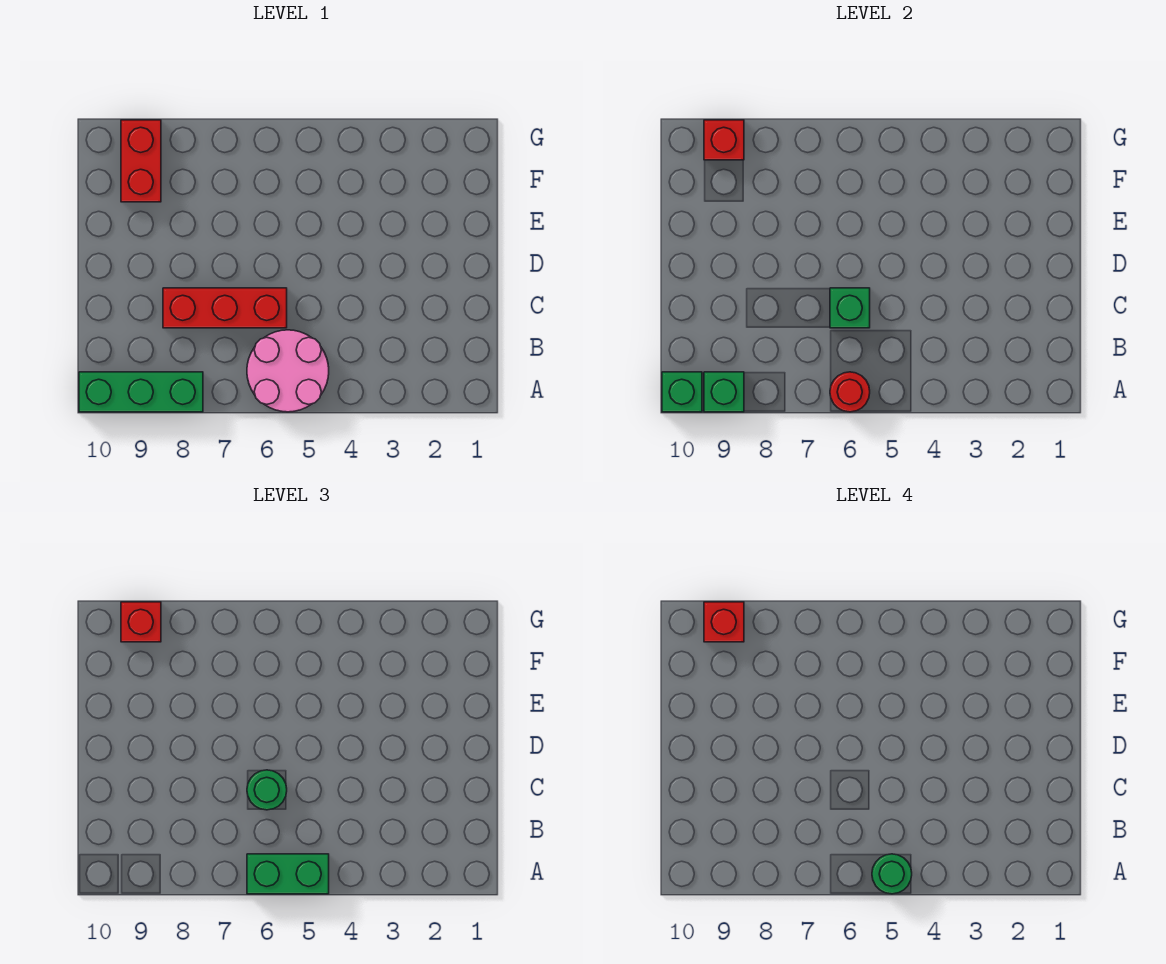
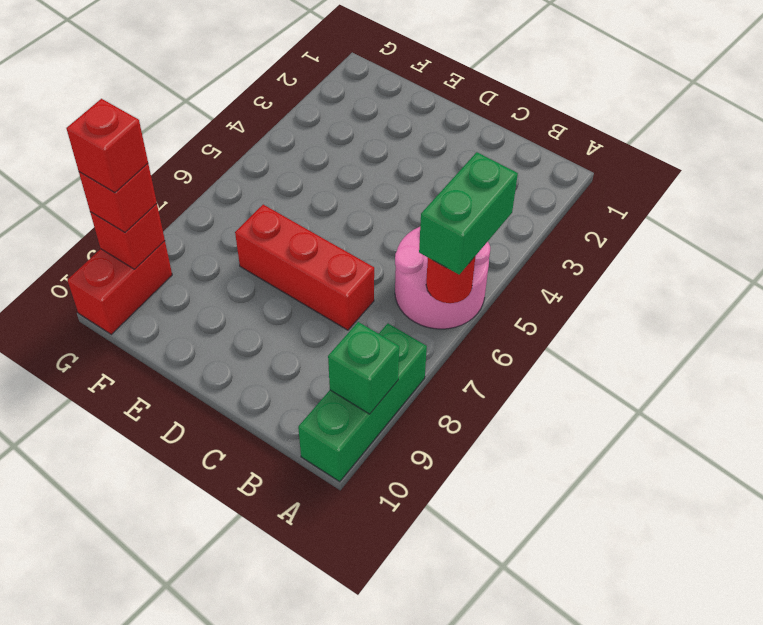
green 1x1 round brick [872,854,912,894] -> none
green 1x1 brick [662,372,702,412] -> none
red 1x3 brick [163,288,287,328] -> red 1x3 brick turned to [235,205,374,330]
green 1x1 brick [830,288,870,328] -> none
green 1x1 round brick [247,770,287,810] -> none
red 1x2 brick [121,120,161,202] -> red 1x2 brick turned to [67,241,172,334]

